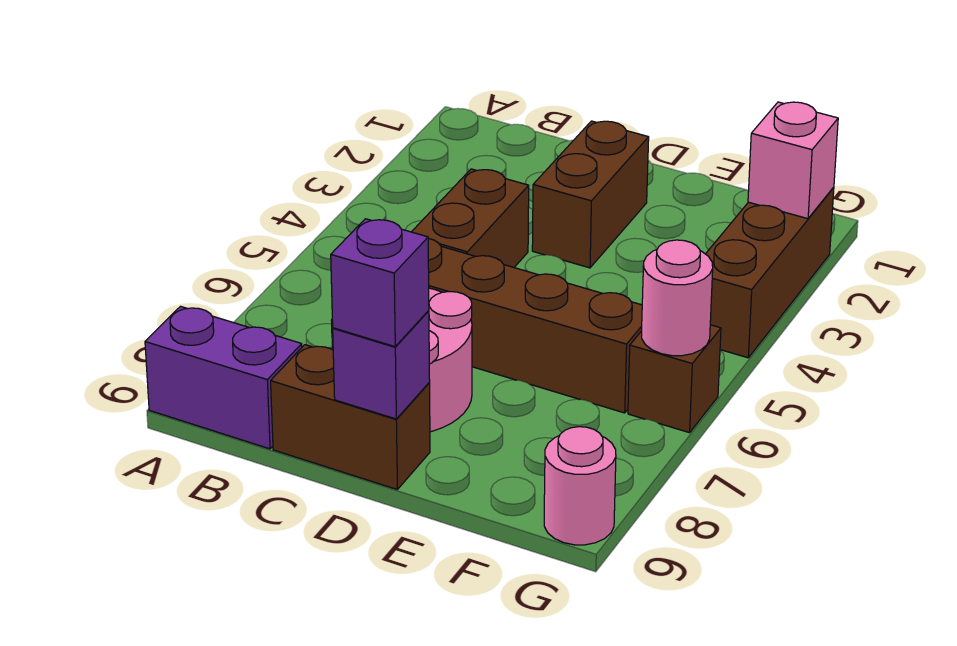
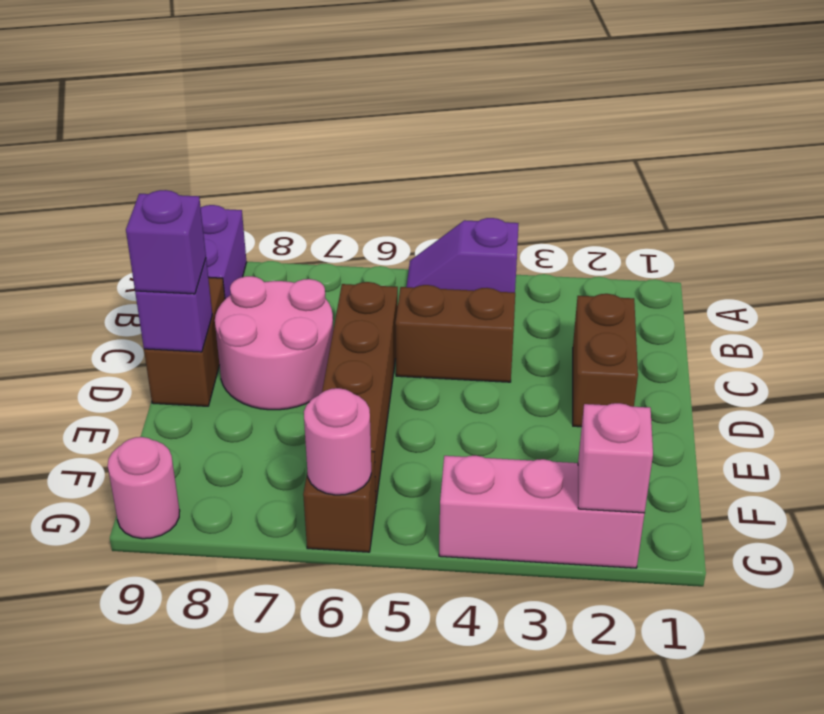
none -> purple 1x2 slope [406,218,519,293]
brown 1x2 brick [532,121,649,268] -> brown 1x2 brick turned to [573,294,638,427]
brown 1x3 brick [706,187,834,358] -> pink 1x3 brick [439,456,645,568]

